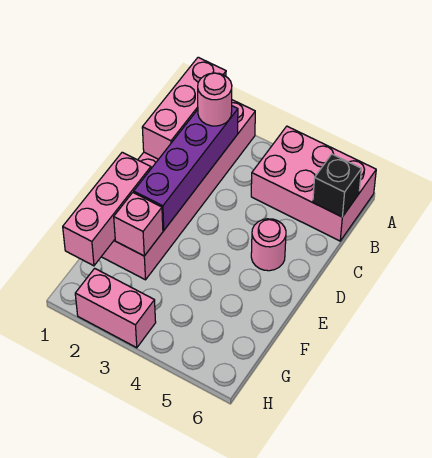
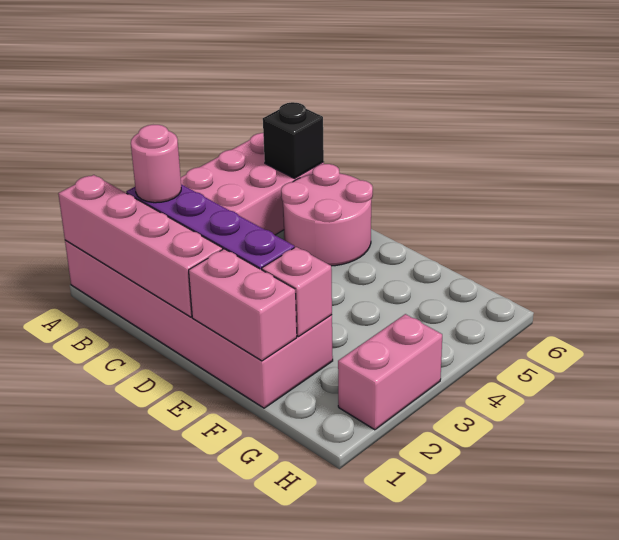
pink 1x3 brick [142,57,226,159] -> pink 1x4 brick [58,175,223,317]
pink 1x1 round brick [251,219,286,271] -> pink 2x2 round brick [281,164,373,266]
pink 1x3 brick [63,152,151,266] -> pink 1x2 brick [189,249,297,361]

